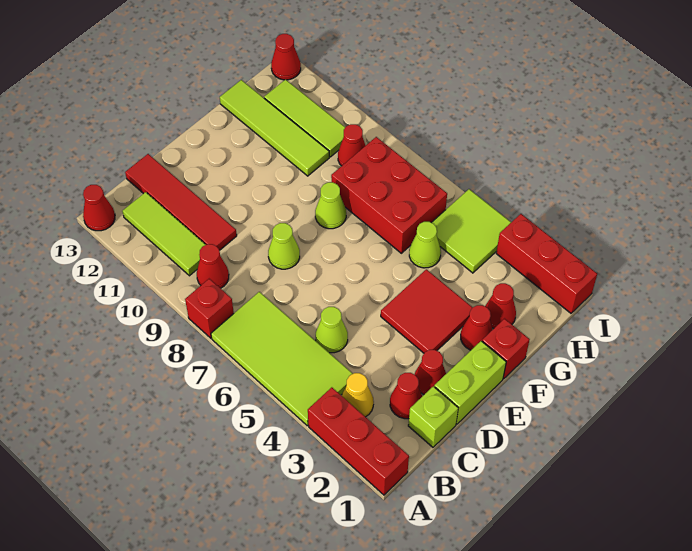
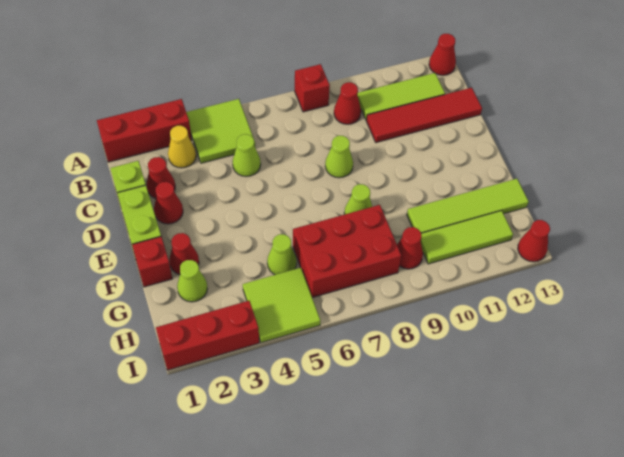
lime 2x4 tile [211,292,353,426] -> lime 2x2 tile [186,99,255,163]
red 2x2 tile [381,269,473,353] -> none
red 1x1 cone [485,283,516,328] -> lime 1x1 cone [177,260,207,302]

